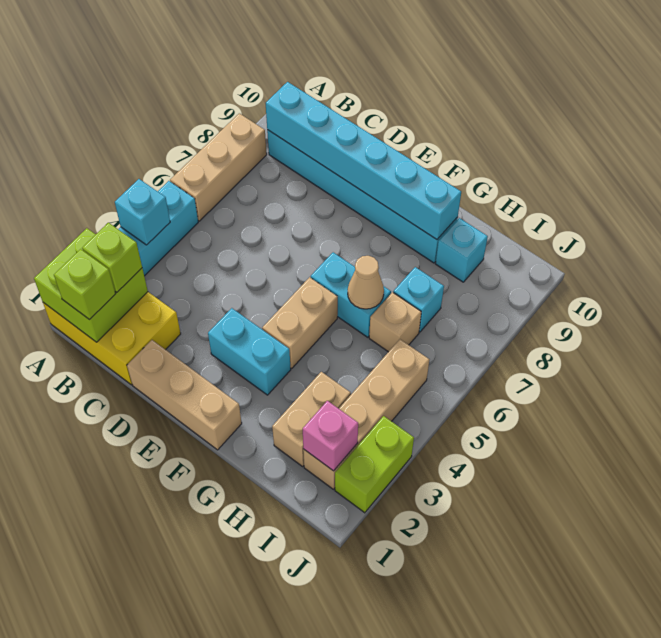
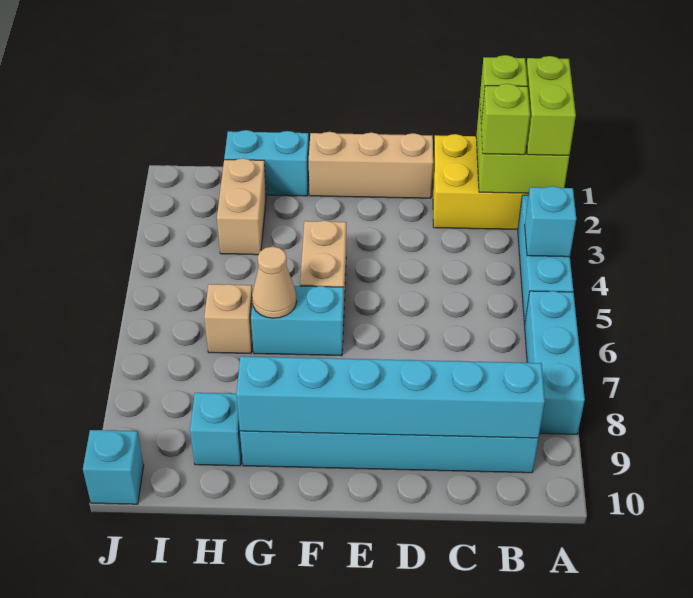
tan 1x3 brick [170,113,267,221] -> cyan 1x3 brick [525,291,585,434]
cyan 1x2 brick [208,308,291,395] -> cyan 1x2 brick moved to [224,130,309,196]
cyan 1x1 brick [393,267,444,332] -> cyan 1x1 brick moved to [83,430,144,504]
tan 1x4 brick [303,339,429,489] -> none
pink 1x1 brick [303,401,358,471] -> none
lime 1x2 brick [335,416,414,513] -> lime 1x2 brick moved to [526,56,576,155]

